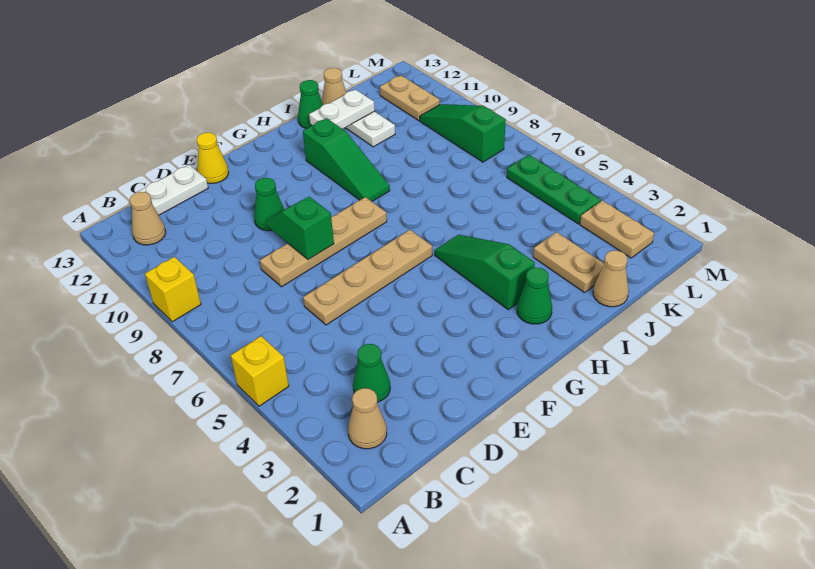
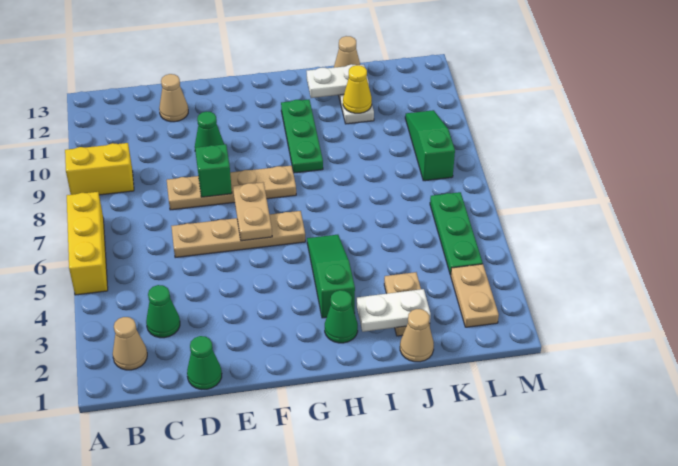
yellow 1x1 brick [231,336,289,406] -> yellow 1x3 brick [67,192,108,295]
yellow 1x1 brick [145,257,201,322] -> yellow 1x2 brick [65,143,134,195]
tan 1x1 cone [130,192,166,245] -> tan 1x1 cone moved to [159,74,188,122]
white 1x2 plate [136,165,208,215] -> white 1x2 plate moved to [357,289,431,332]
yellow 1x1 cone [197,133,229,183] -> yellow 1x1 cone moved to [343,65,372,113]
green 1x3 slope [303,118,390,201] -> green 1x3 plate [281,100,323,173]
green 1x1 cone [298,80,323,129] -> green 1x1 cone moved to [187,336,222,390]
tan 1x2 plate [380,75,440,121] -> tan 1x2 plate moved to [233,182,272,241]

